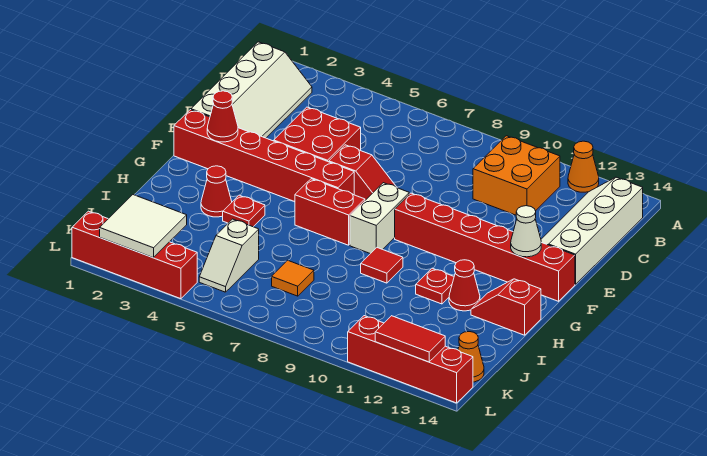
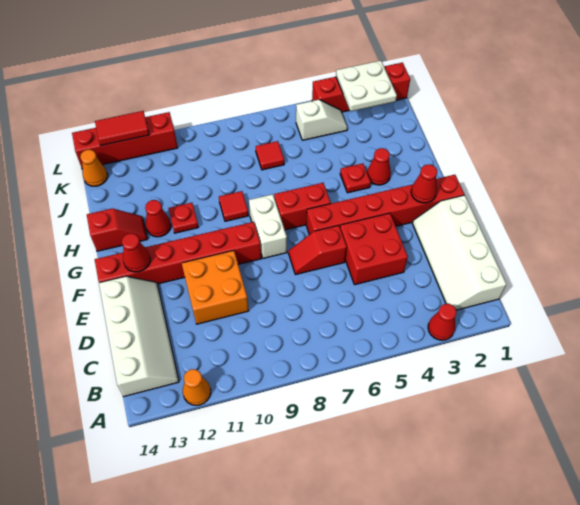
none -> red 1x1 cone [428,304,456,340]
orange 2x2 brick [473,136,560,215] -> orange 2x2 brick moved to [182,251,249,324]
white 1x1 cone [511,206,541,257] -> red 1x1 cone [122,234,150,272]
white 1x2 slope [199,219,259,292] -> white 1x2 slope turned to [296,100,347,140]
orange 1x1 tile [272,260,314,296] -> red 1x1 tile [256,141,284,170]
white 2x2 tile [100,195,187,258] -> white 2x2 plate [336,61,397,111]

